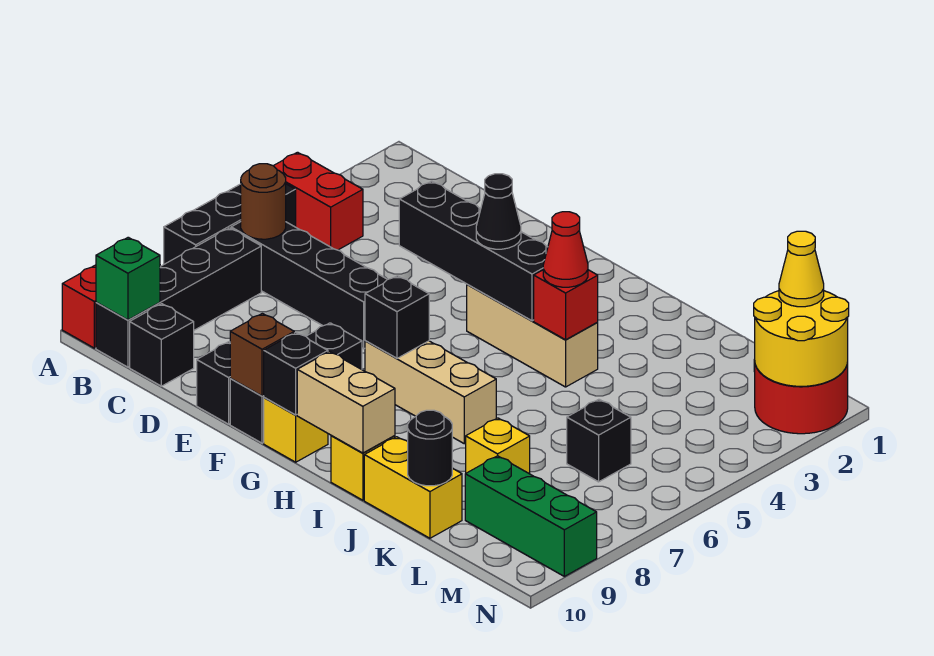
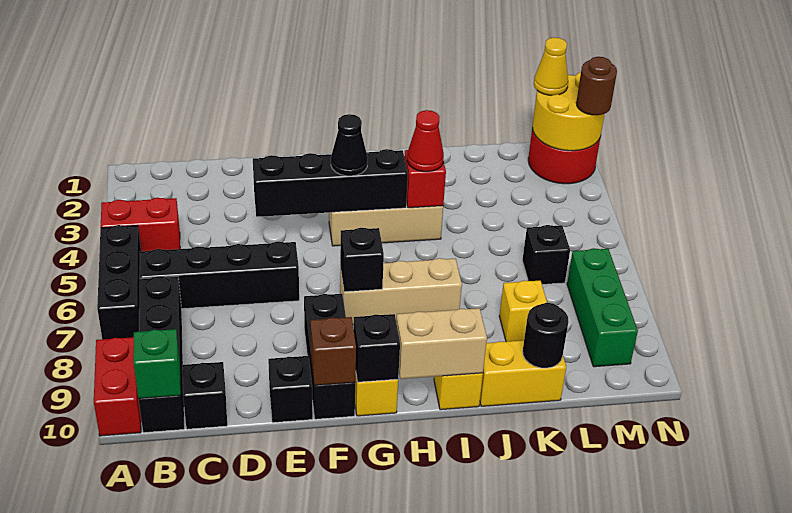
brown 1x1 round brick [241,164,286,239] -> brown 1x1 round brick moved to [576,57,617,115]
green 1x3 brick [465,456,597,576] -> green 1x3 brick turned to [567,248,638,367]

